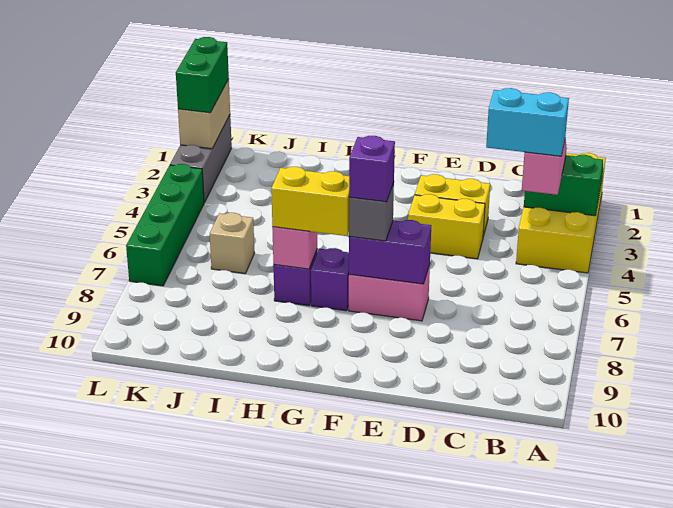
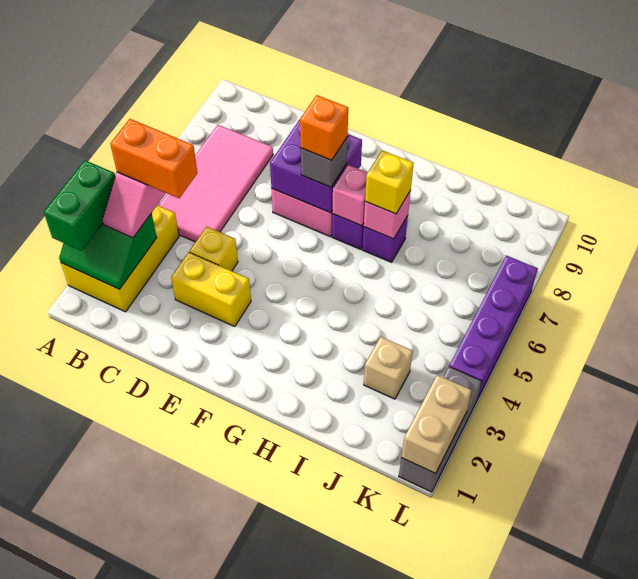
yellow 2x4 brick [516,153,606,273] -> yellow 2x3 brick [61,205,179,312]
cyan 1x2 brick [486,88,569,156] -> orange 1x2 brick [110,119,197,198]
none -> pink 2x4 tile [159,125,273,242]
yellow 1x2 brick [408,194,485,259] -> yellow 1x1 brick [190,227,238,271]
purple 1x2 brick [349,220,431,284] -> purple 2x2 brick [270,120,362,213]
purple 1x1 brick [349,136,395,202] -> orange 1x1 brick [300,95,348,160]
none -> pink 1x1 brick [332,165,368,226]
yellow 1x2 brick [271,167,350,236] -> yellow 1x1 brick [365,150,414,214]
tan 1x1 brick [210,213,254,273] -> tan 1x1 brick moved to [364,337,413,399]
green 1x2 brick [176,37,229,113] -> green 1x2 brick moved to [44,160,115,251]
green 1x4 brick [126,164,204,286] -> purple 1x4 brick [449,256,538,400]

